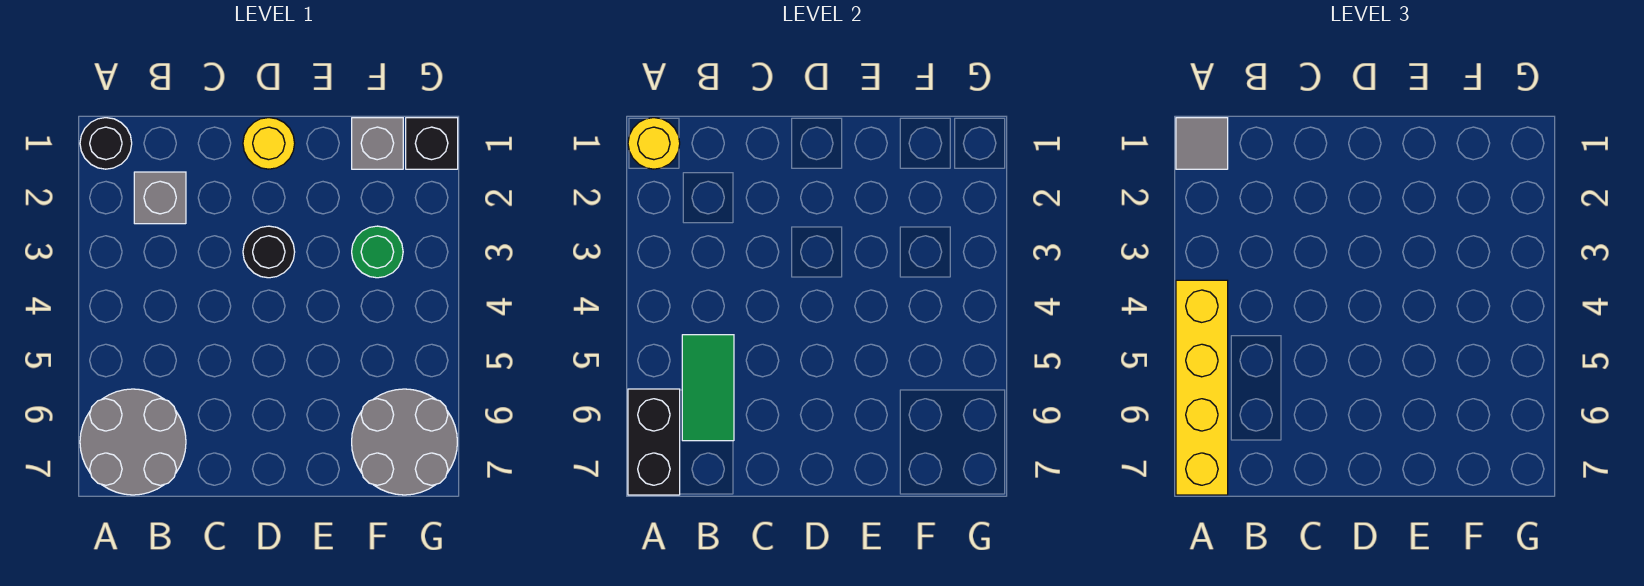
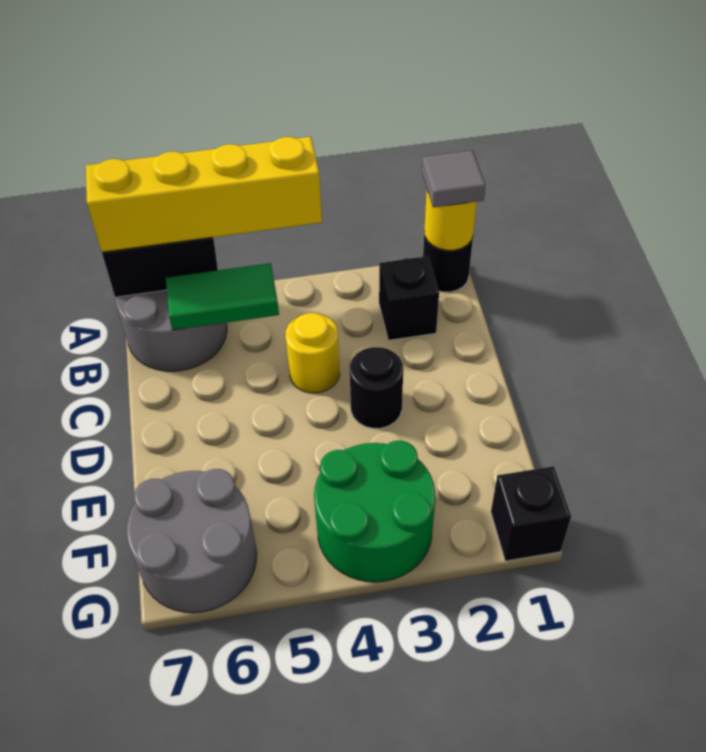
grey 1x1 brick [134,172,186,224] -> black 1x1 brick [379,256,439,340]
yellow 1x1 round brick [243,118,295,169] -> yellow 1x1 round brick moved to [286,313,340,393]
grey 1x1 brick [352,118,403,169] -> none
green 1x1 round brick [352,226,403,278] -> green 2x2 round brick [314,441,435,582]

